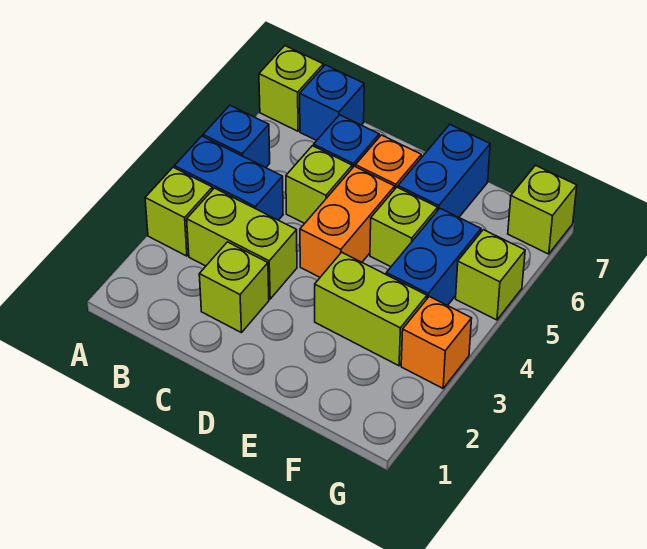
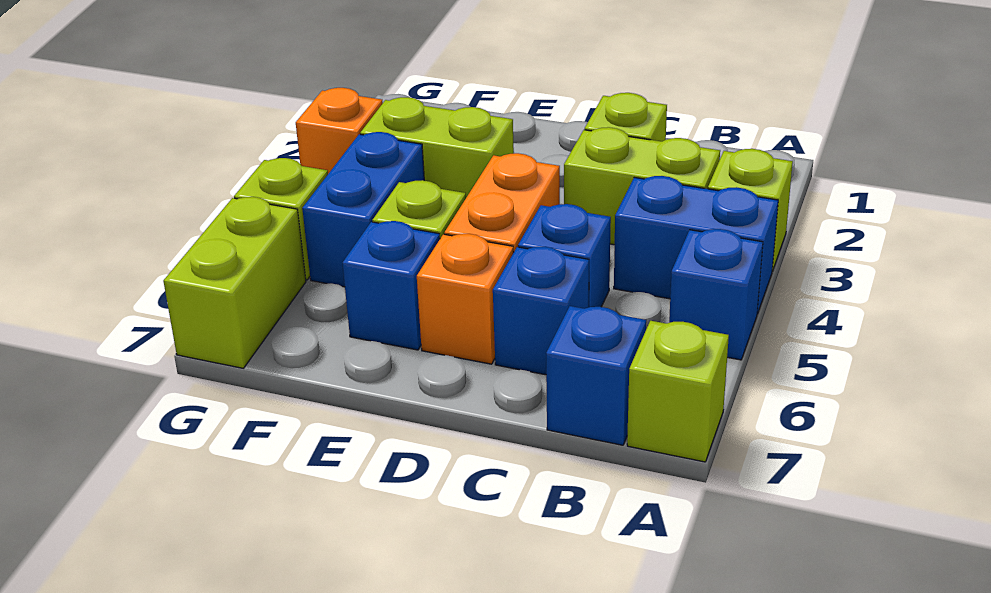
lime 1x1 brick [286,146,352,223] -> blue 1x1 brick [518,204,611,307]
blue 1x2 brick [398,125,490,217] -> blue 1x1 brick [343,221,440,350]
lime 1x1 brick [508,165,577,254] -> lime 1x2 brick [163,197,306,368]

